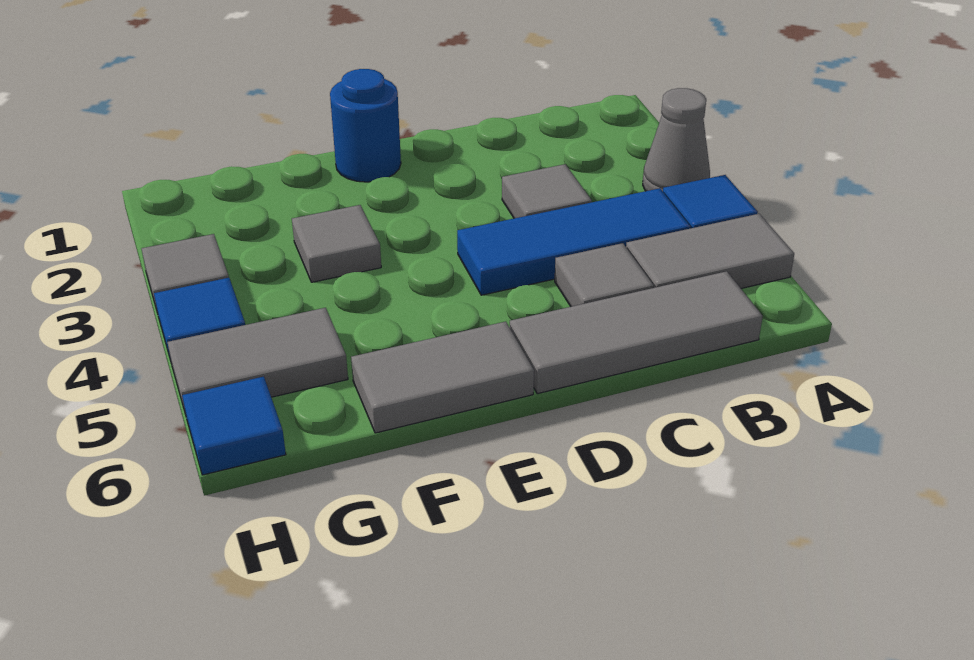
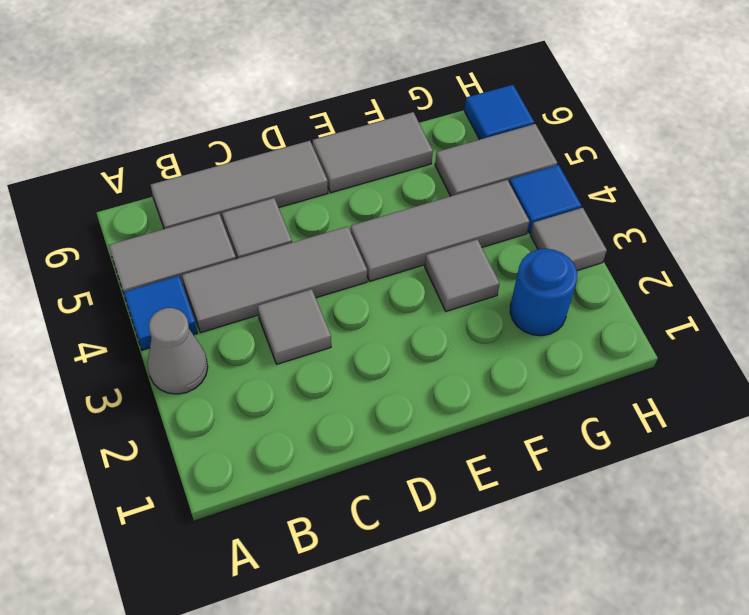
blue 1x3 tile [457,188,691,295] -> grey 1x3 tile [182,226,367,333]
blue 1x1 round brick [330,69,401,182] -> blue 1x1 round brick moved to [510,249,577,336]
none -> grey 1x3 tile [351,180,529,281]

